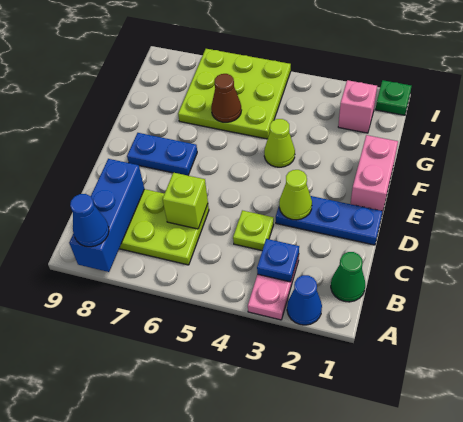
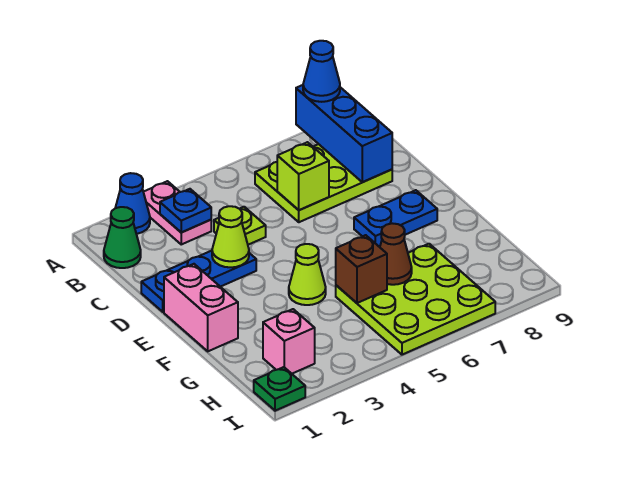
none -> brown 1x1 brick [336,235,387,303]

